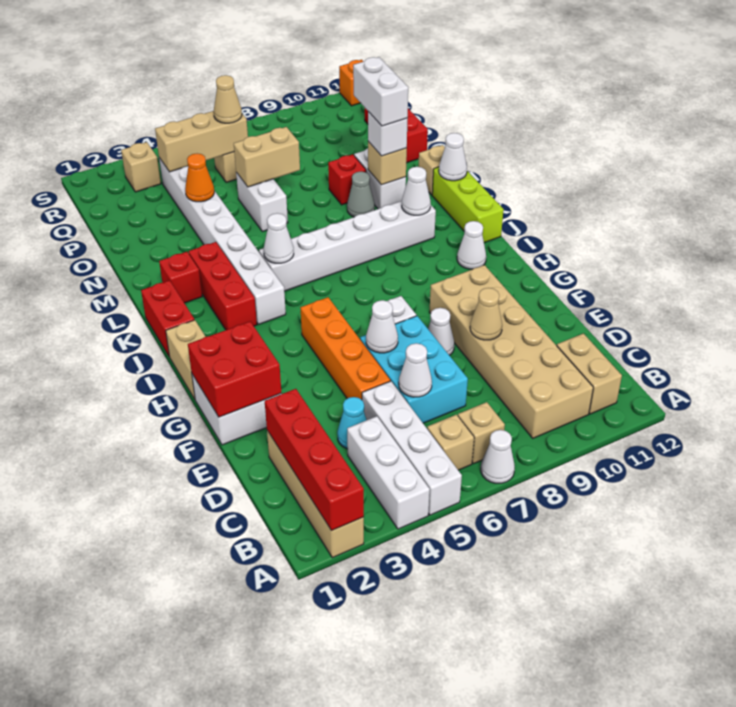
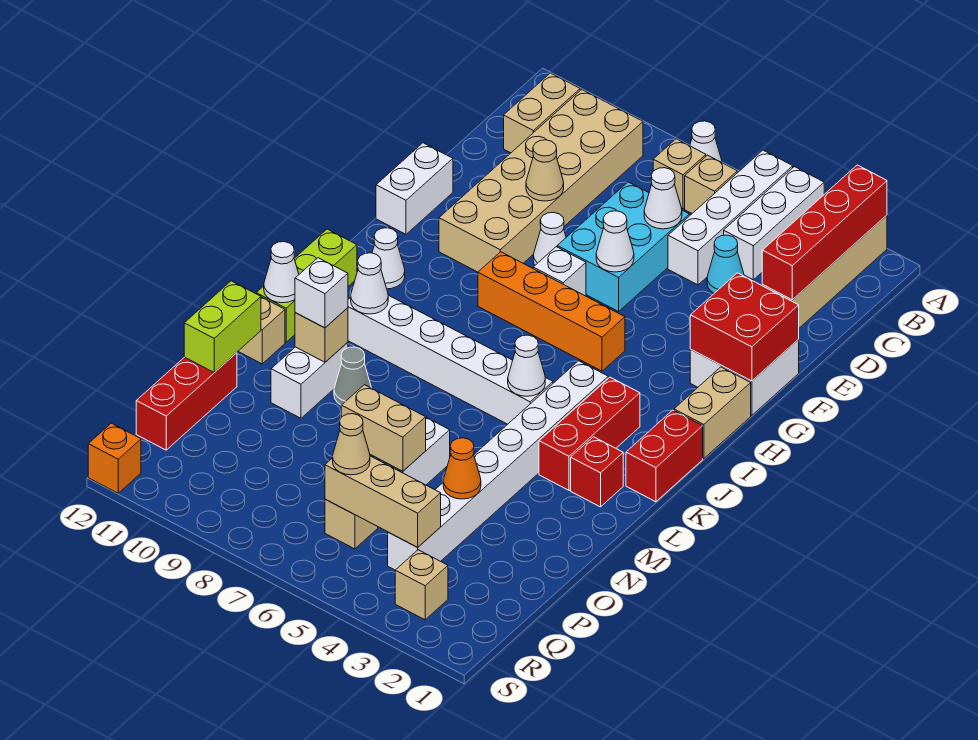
orange 1x4 brick [300,297,390,400] -> orange 1x4 brick turned to [478,252,625,371]
white 1x2 brick [353,57,408,126] -> white 1x2 brick moved to [376,143,453,234]
red 1x1 brick [328,154,366,205] -> none
none -> lime 1x2 brick [184,281,261,372]

